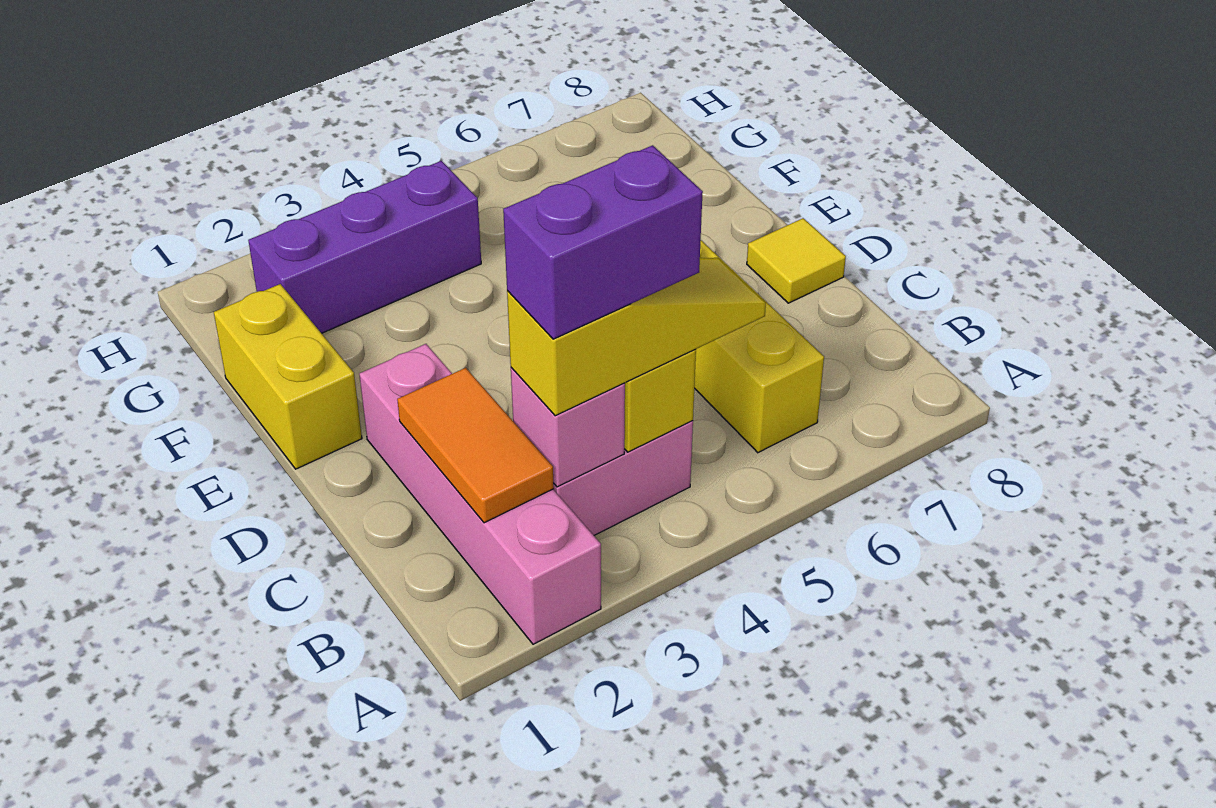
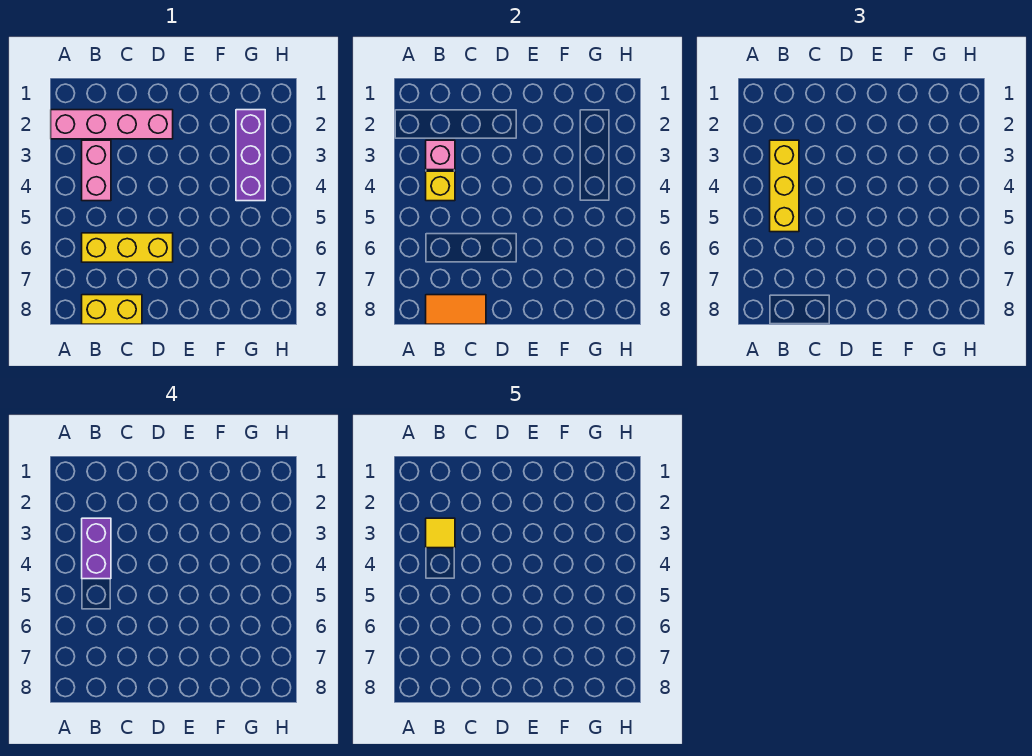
orange 1x2 tile [397,368,554,523] -> orange 1x2 tile moved to [426,295,486,324]
yellow 1x3 slope [507,258,766,416] -> yellow 1x3 brick [770,140,799,232]
yellow 1x1 tile [747,218,846,303] -> yellow 1x1 tile moved to [426,518,455,548]
yellow 1x2 brick [214,284,362,469] -> yellow 1x2 brick moved to [82,295,142,324]

